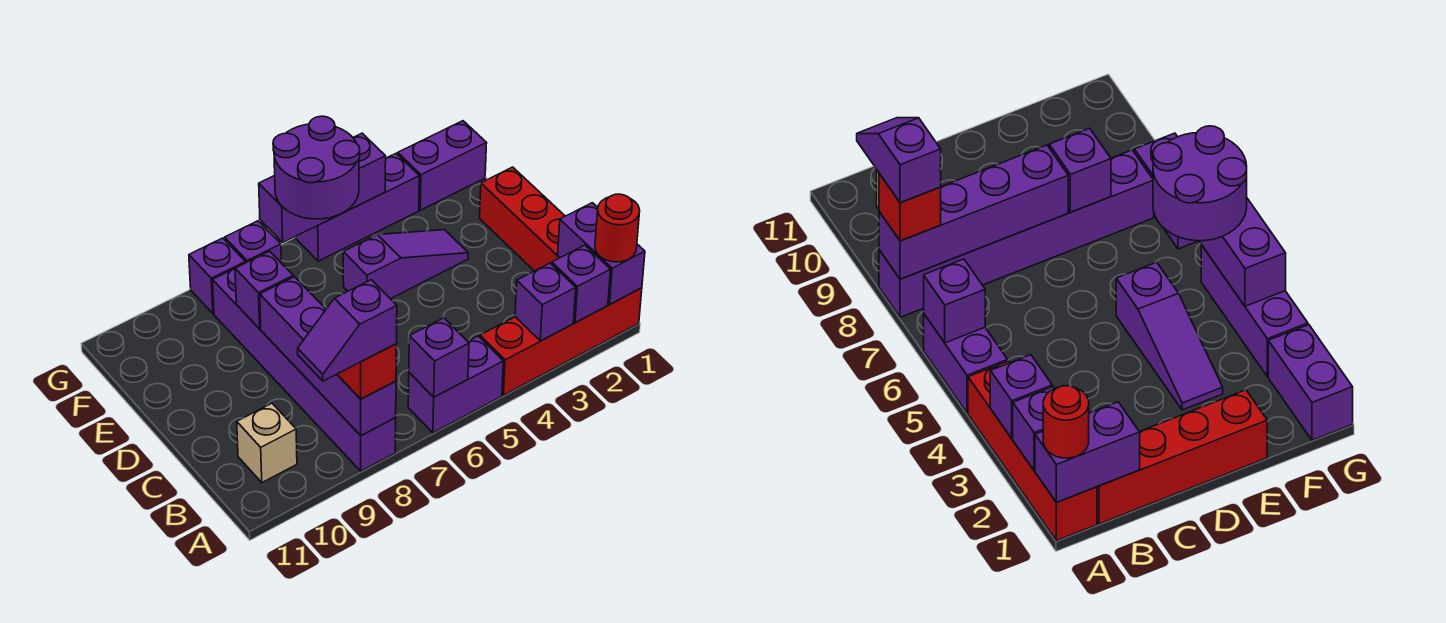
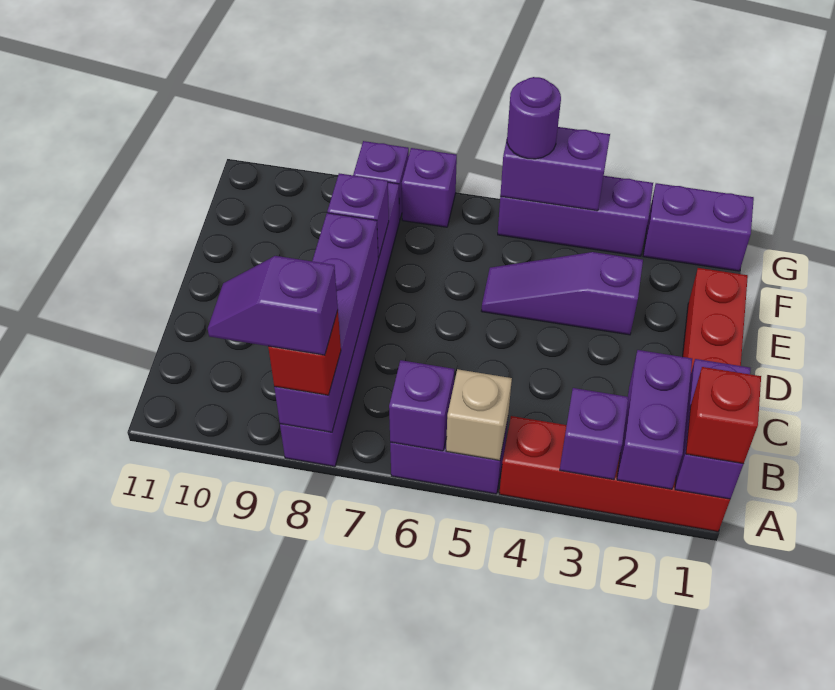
red 1x1 round brick [595,194,640,262] -> red 1x1 brick [686,367,761,464]
purple 1x1 brick [552,245,611,323] -> purple 1x2 brick [617,350,692,489]
tan 1x1 brick [237,403,297,483] -> tan 1x1 brick moved to [446,369,512,461]
purple 1x3 slope [343,230,468,299] -> purple 1x3 slope turned to [482,252,643,335]
purple 2x2 round brick [273,116,360,219] -> purple 1x1 round brick [507,77,561,159]
purple 1x3 brick [259,133,386,242] -> purple 1x2 brick [500,127,610,211]

